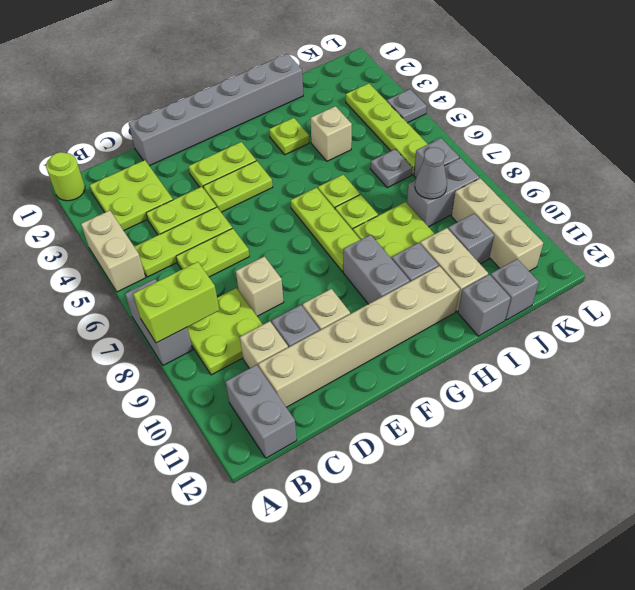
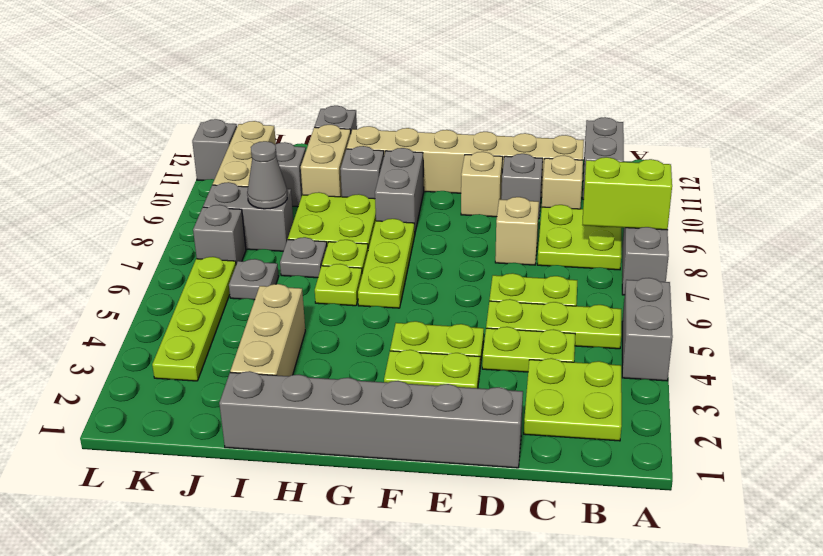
lime 1x1 round brick [46,152,85,201] -> none
tan 1x2 brick [81,210,146,292] -> grey 1x2 brick [622,278,673,381]
lime 1x1 plate [269,118,309,155] -> none
tan 1x1 brick [311,106,352,161] -> tan 1x3 brick [230,284,305,376]
grey 1x1 brick [491,259,539,320] -> grey 1x1 brick moved to [192,119,237,180]
grey 1x1 plate [387,89,427,123] -> grey 1x1 plate moved to [280,237,327,278]

